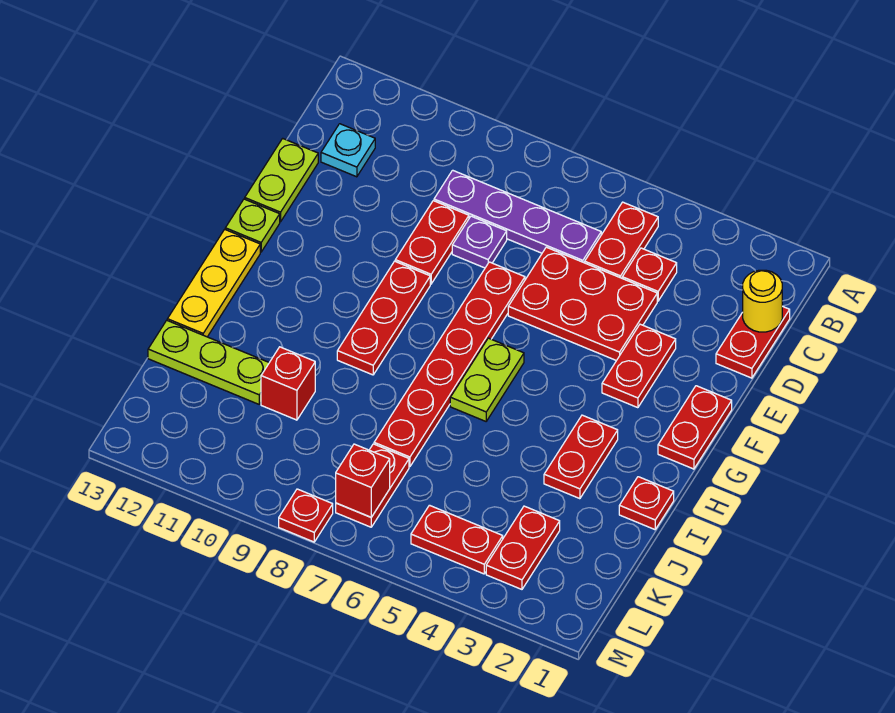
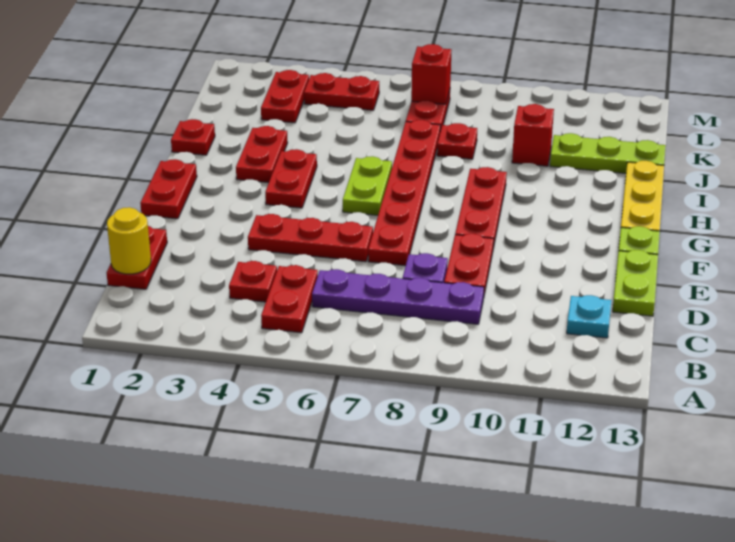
red 2x3 plate [508,247,657,361] -> red 1x3 plate [248,214,373,262]
red 1x2 plate [602,324,676,408] -> red 1x2 plate moved to [265,149,317,208]
red 1x1 plate [279,489,333,542] -> red 1x1 plate moved to [437,123,477,159]

